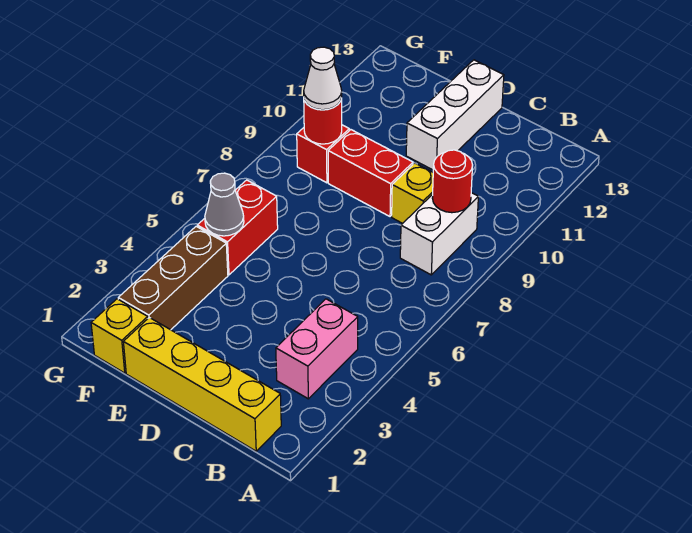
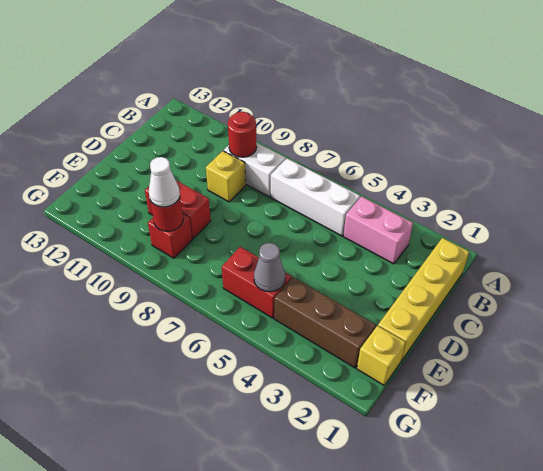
red 1x2 brick [328,130,413,216] -> red 1x2 brick turned to [145,180,211,239]
white 1x3 brick [406,60,504,170] -> white 1x3 brick moved to [271,158,360,236]

